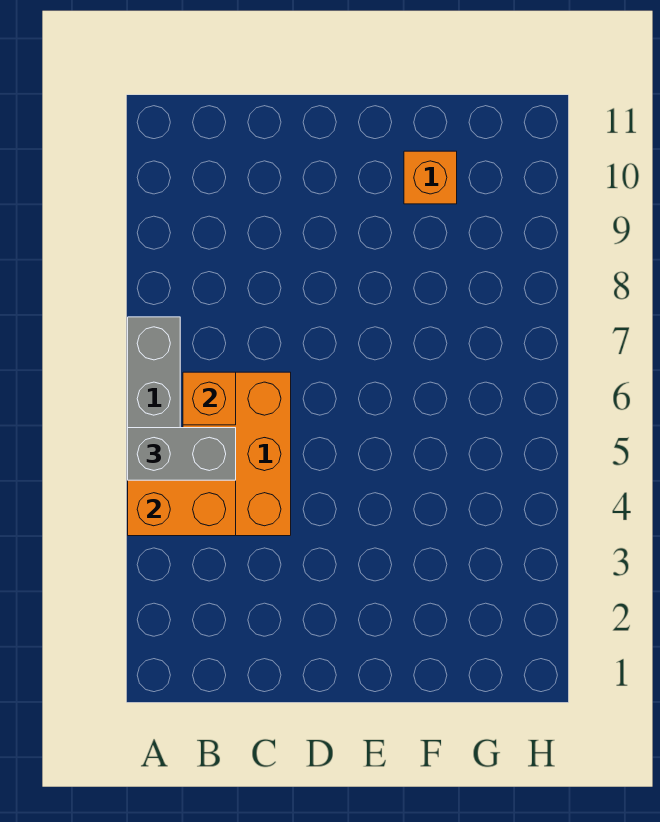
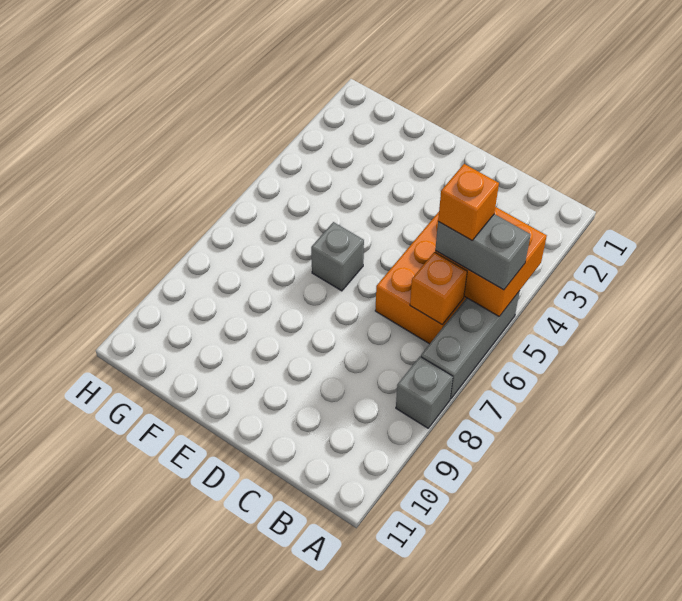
none -> grey 1x1 brick [396,357,453,428]
none -> grey 1x1 brick [311,222,364,291]
orange 1x1 brick [404,151,457,204] -> orange 1x1 brick moved to [438,164,499,240]

